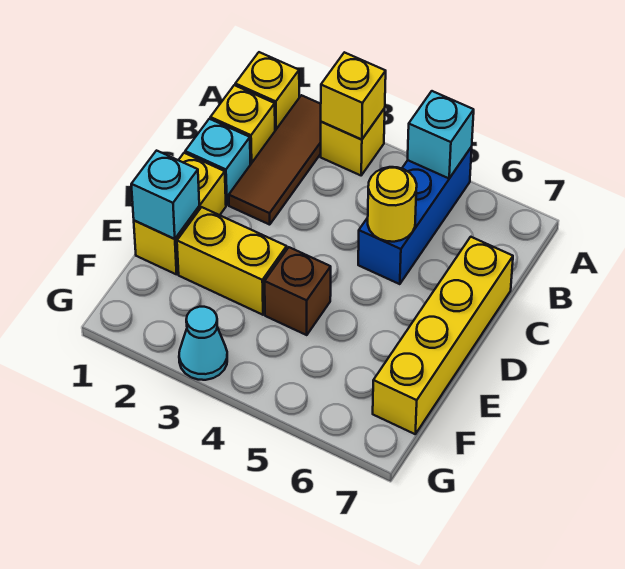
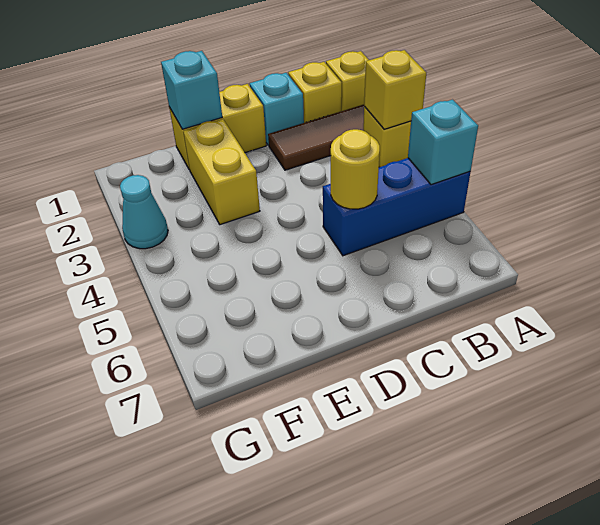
yellow 1x4 brick [373,237,513,434] -> none
brown 1x1 brick [265,247,331,335] -> none

